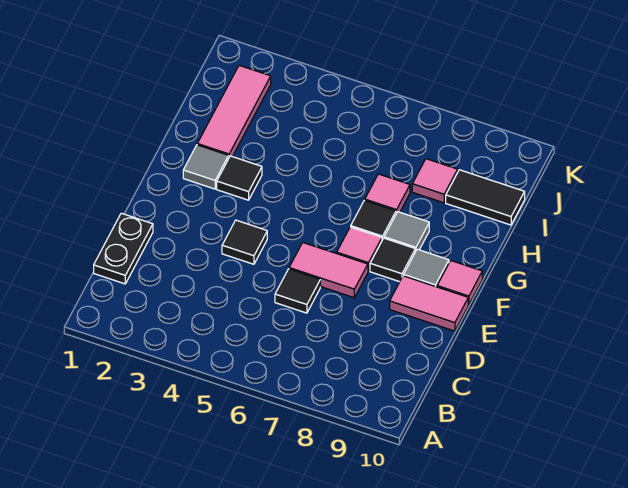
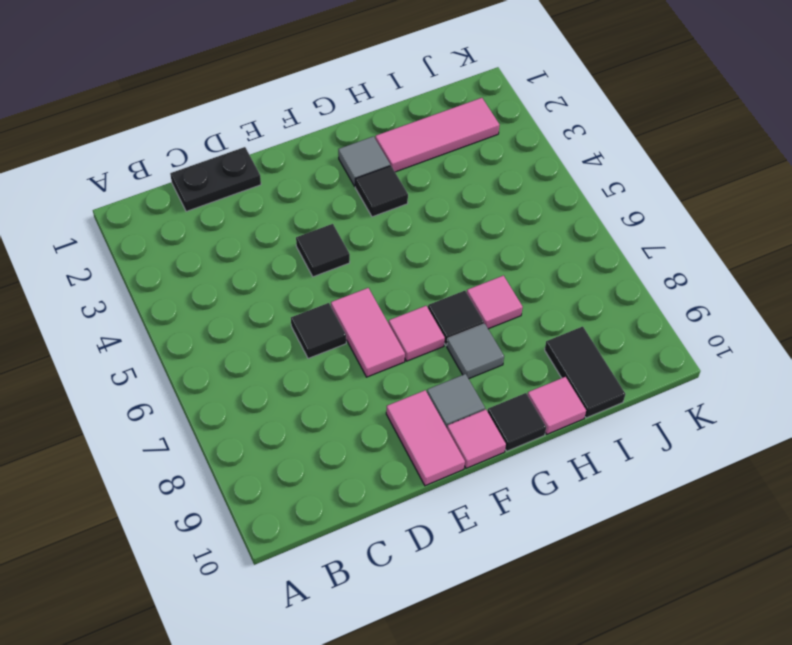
black 1x1 tile [370,238,415,282] -> black 1x1 tile moved to [488,393,546,451]
pink 1x1 tile [412,159,458,203] -> pink 1x1 tile moved to [528,377,586,434]

